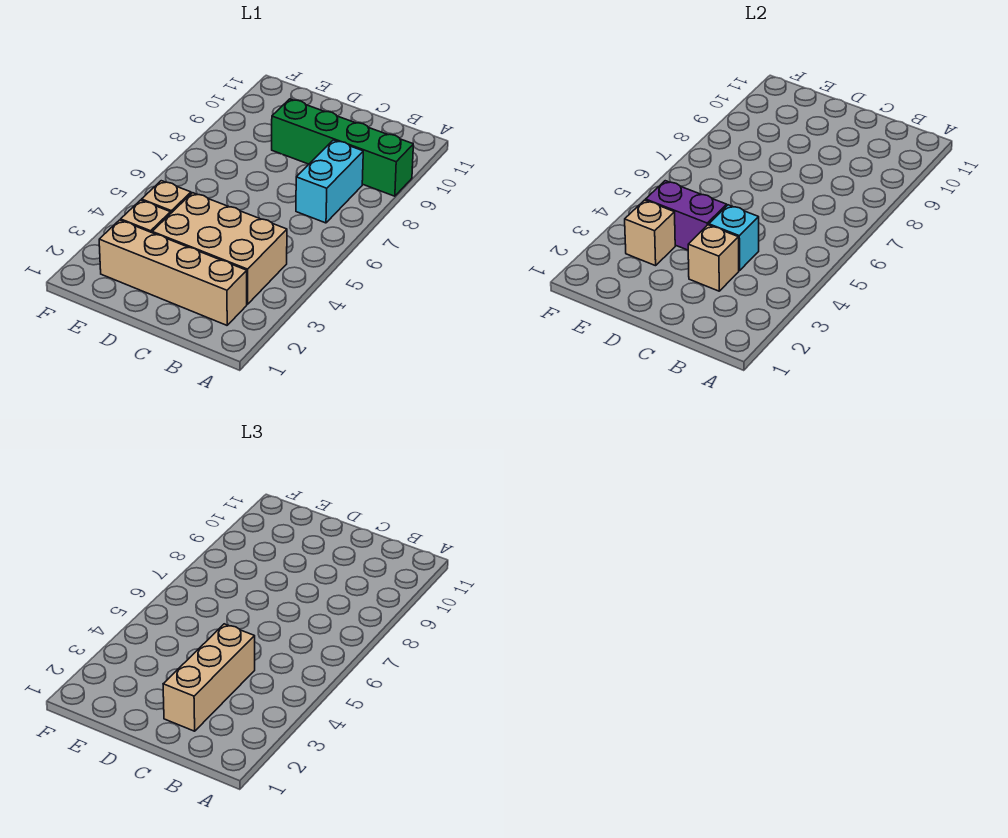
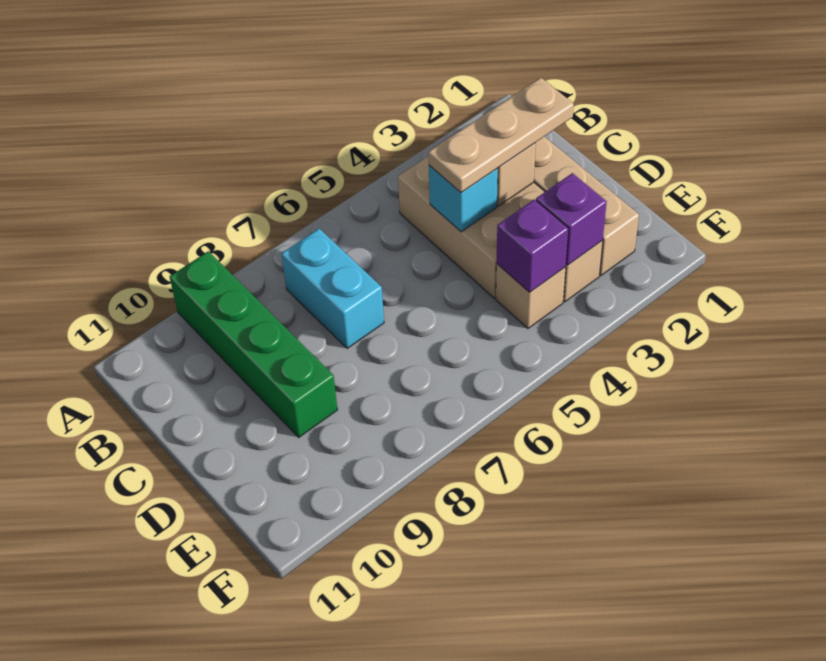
cyan 1x2 brick [296,140,363,223] -> cyan 1x2 brick turned to [281,229,384,348]
tan 1x3 brick [163,624,255,731] -> tan 1x3 plate [428,78,574,192]
purple 1x2 brick [646,181,727,250] -> purple 1x1 brick [497,199,568,293]
tan 1x1 brick [625,200,675,266] -> purple 1x1 brick [536,173,607,265]

